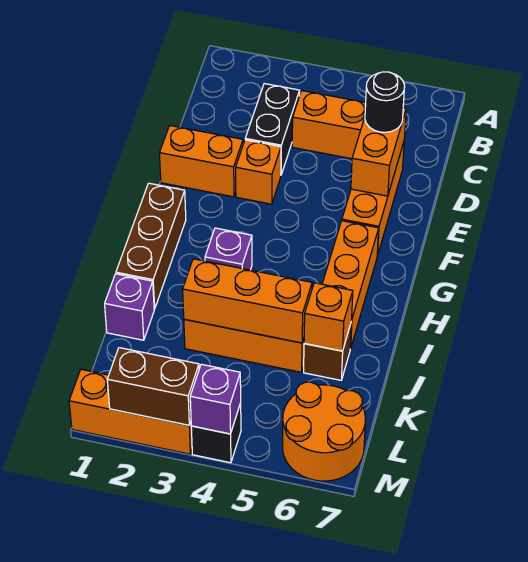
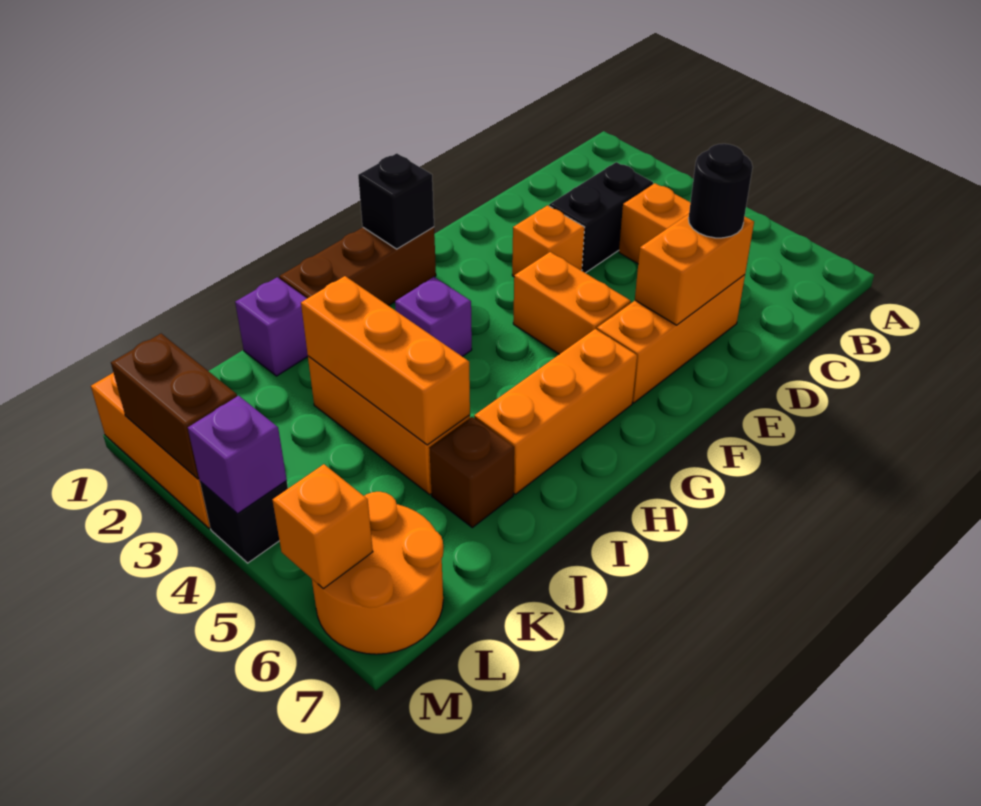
orange 1x2 brick [159,126,243,197] -> orange 1x2 brick moved to [513,252,631,354]
none -> black 1x1 brick [358,153,434,249]
orange 1x1 brick [304,283,353,351] -> orange 1x1 brick moved to [272,464,373,589]

